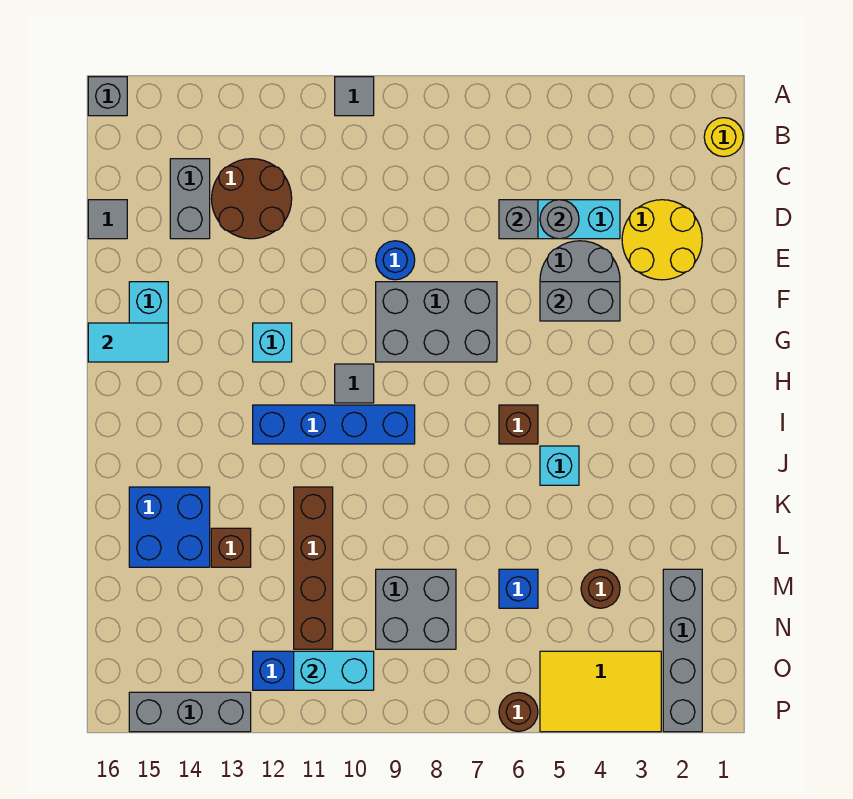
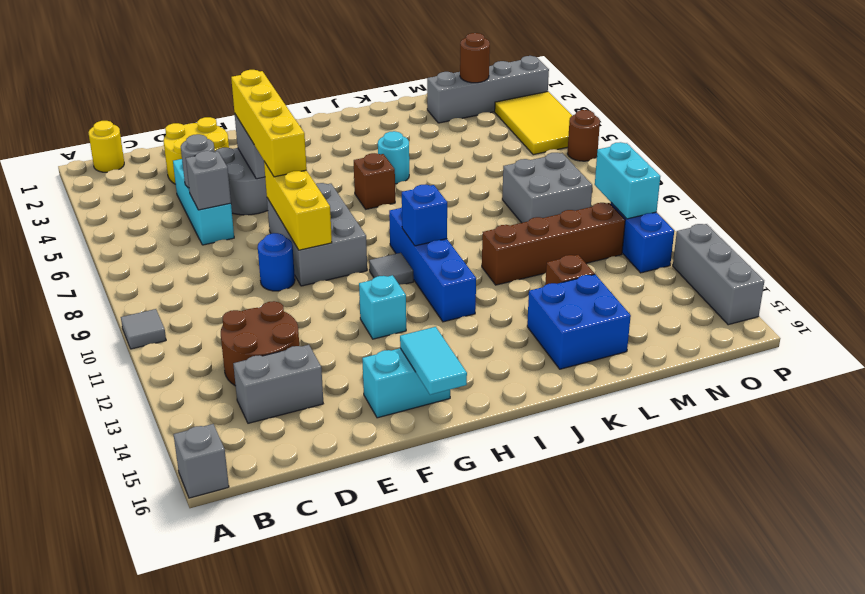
grey 1x1 tile [88,200,127,239] -> none
none -> yellow 1x4 brick [231,70,307,177]
none -> yellow 1x3 brick [264,162,332,250]
cyan 1x1 brick [540,446,579,485] -> cyan 1x1 round brick [378,131,409,184]
brown 1x1 round brick [581,569,620,608] -> brown 1x1 round brick moved to [460,33,490,83]
blue 1x1 brick [499,569,538,608] -> blue 1x1 brick moved to [402,185,447,246]

